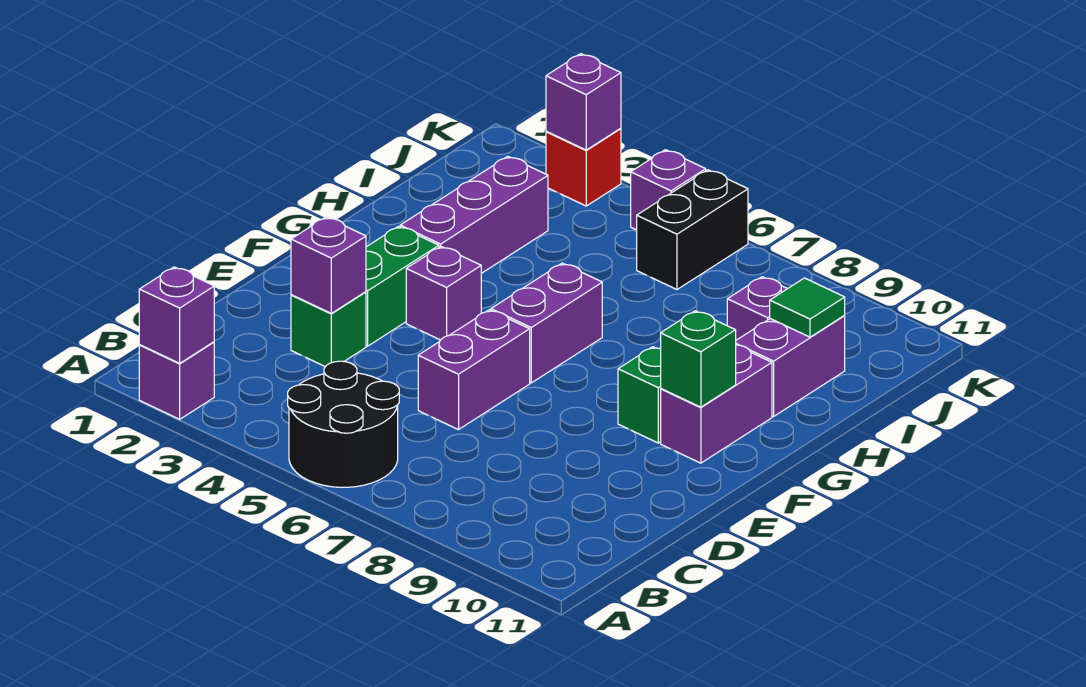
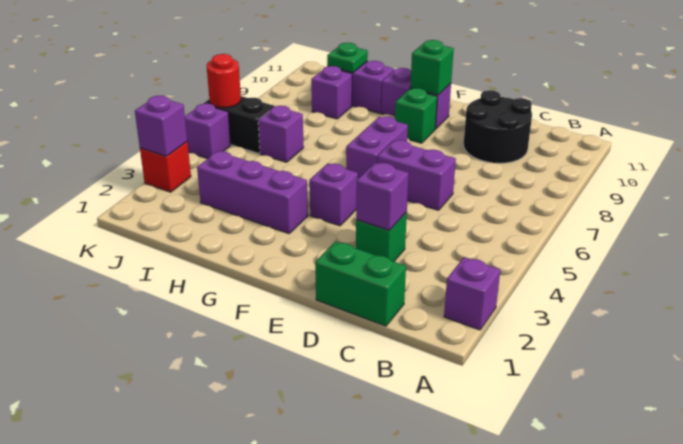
purple 1x1 brick [139,267,214,363] -> purple 1x1 brick moved to [258,106,304,162]
black 2x2 round brick [288,361,399,487] -> black 2x2 round brick moved to [463,90,532,163]
green 1x2 brick [366,226,439,346] -> green 1x2 brick moved to [315,241,406,326]
purple 1x2 brick [491,263,602,383] -> purple 1x2 brick turned to [346,116,408,178]
green 1x1 tile [770,278,845,337] -> green 1x1 plate [327,43,368,73]
none -> red 1x1 round brick [207,54,241,108]

